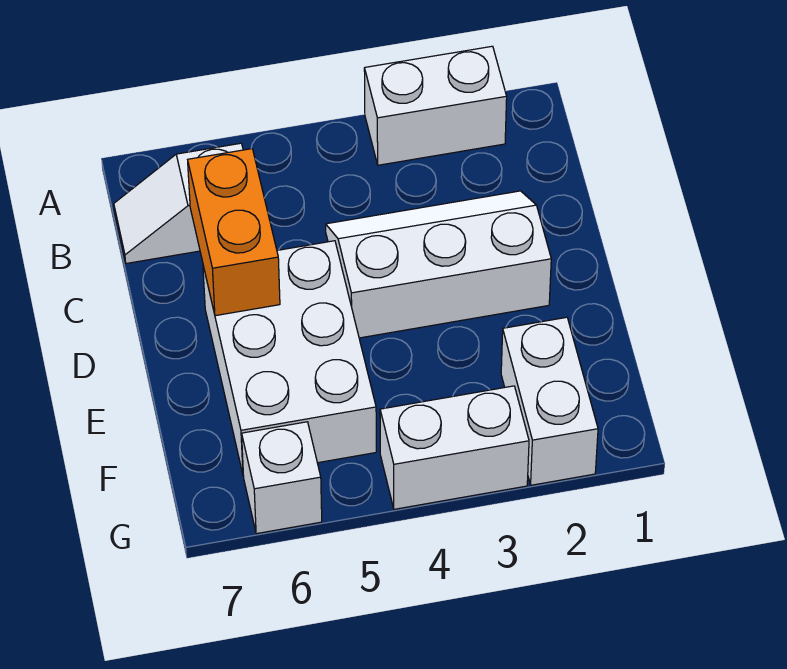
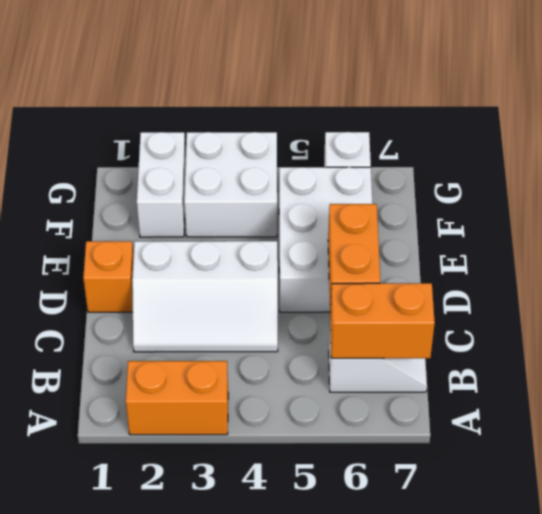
white 1x2 brick [364,46,507,165] -> orange 1x2 brick [126,361,228,435]
none -> orange 1x2 brick [330,283,435,358]
none -> orange 1x1 brick [83,241,134,312]
white 1x2 brick [380,386,529,509] -> white 2x2 brick [184,132,277,237]

